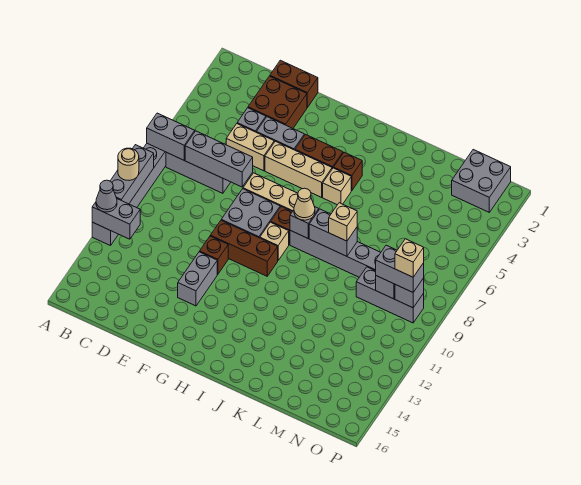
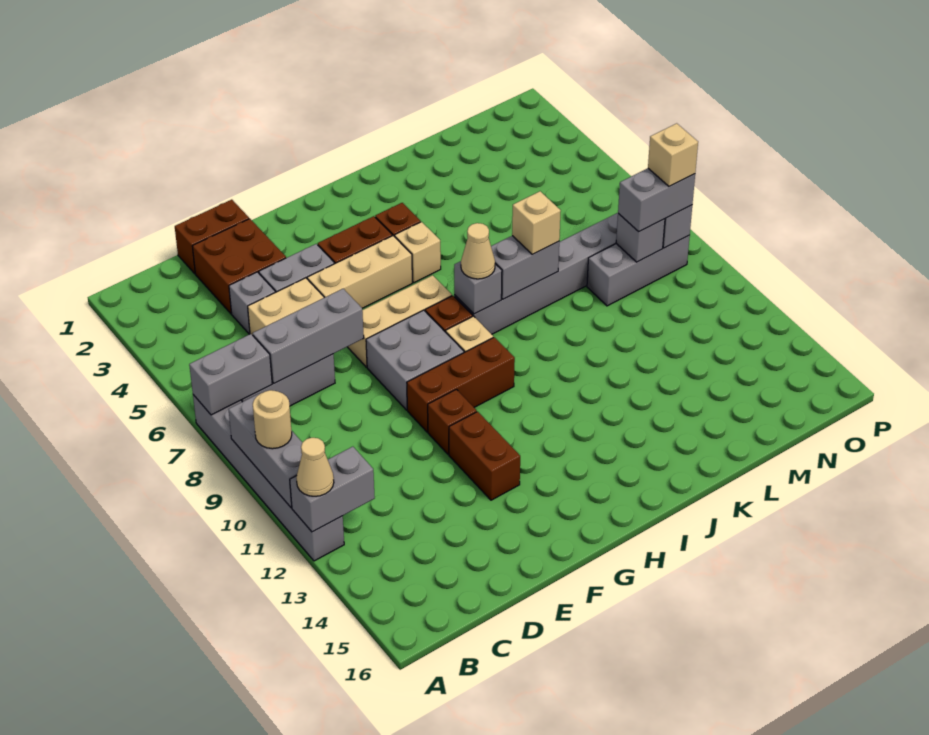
grey 1x1 cone [96,180,117,212] -> tan 1x1 cone [296,438,334,496]
grey 1x2 brick [178,252,217,306] -> brown 1x2 brick [449,412,520,500]
grey 2x2 brick [452,150,511,212] -> none

